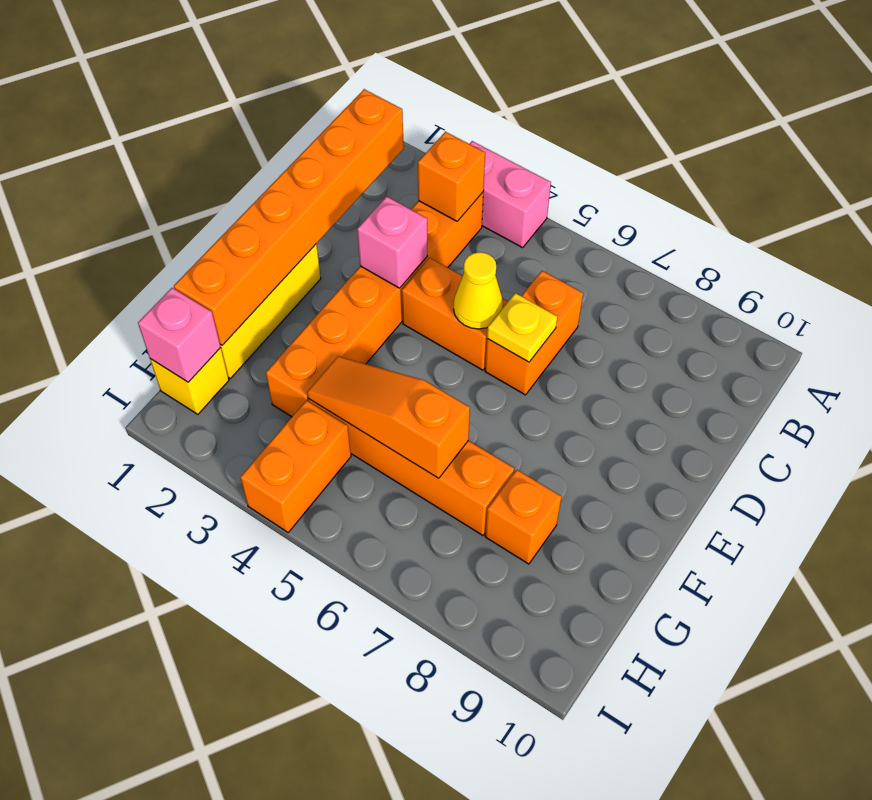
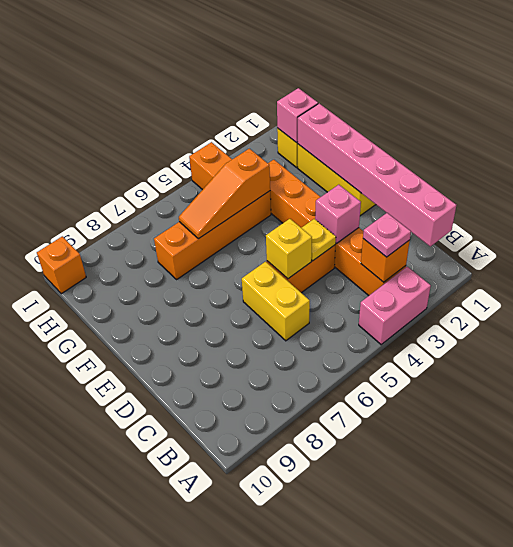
orange 1x6 brick [174,89,404,345] -> pink 1x6 brick [298,104,456,246]
none -> pink 1x1 plate [363,213,411,257]
orange 1x2 brick [485,271,583,395] -> yellow 1x2 brick [242,262,310,341]
yellow 1x1 cone [454,252,503,329] -> yellow 1x1 brick [266,219,312,279]
yellow 1x1 plate [487,293,557,362] -> yellow 1x1 plate moved to [302,219,336,261]
orange 1x3 slope [307,356,470,478] -> orange 1x3 slope turned to [179,149,270,239]
orange 1x1 brick [485,470,561,564] -> orange 1x1 brick moved to [37,236,86,294]

